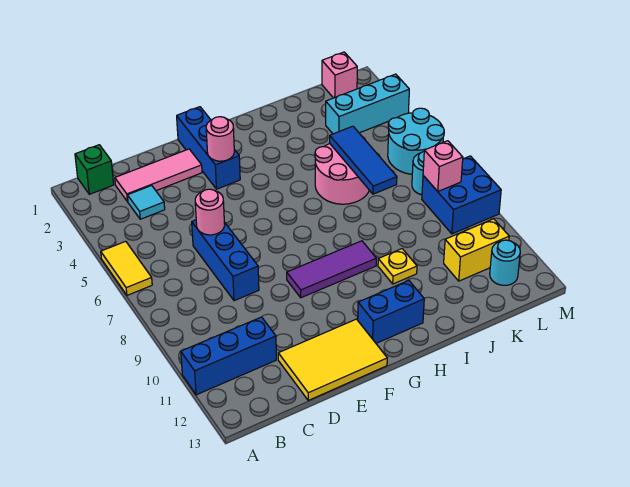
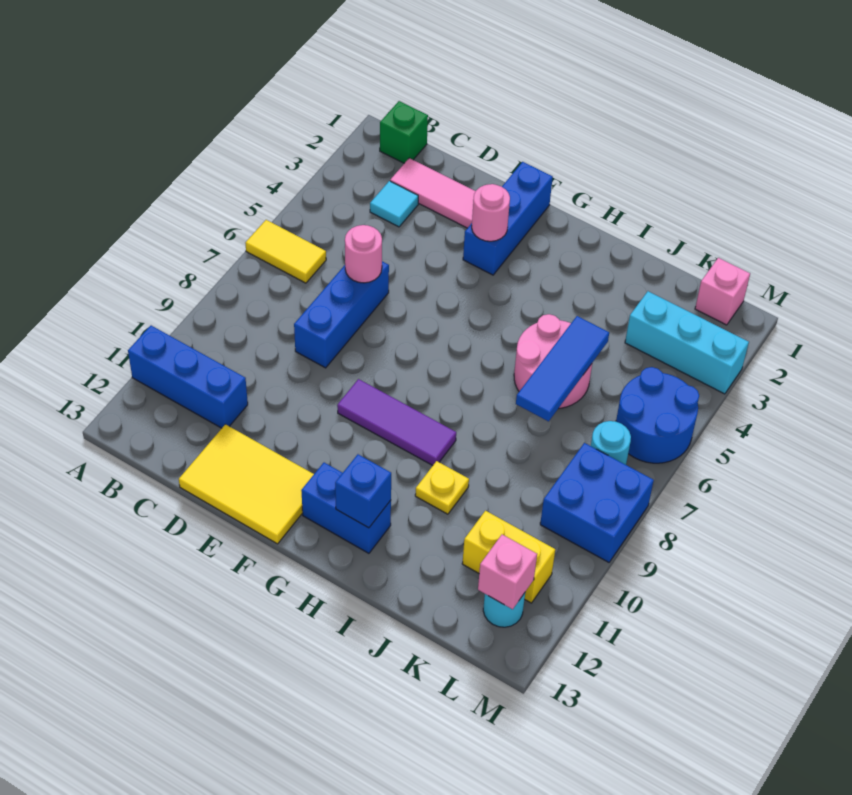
yellow 1x2 tile [101,241,152,295] -> yellow 1x2 tile turned to [245,220,326,283]
none -> blue 1x1 brick [335,454,391,528]
cyan 2x2 round brick [388,108,444,174] -> blue 2x2 round brick [616,367,699,463]
pink 1x1 brick [423,141,463,191] -> pink 1x1 brick moved to [478,535,537,609]

